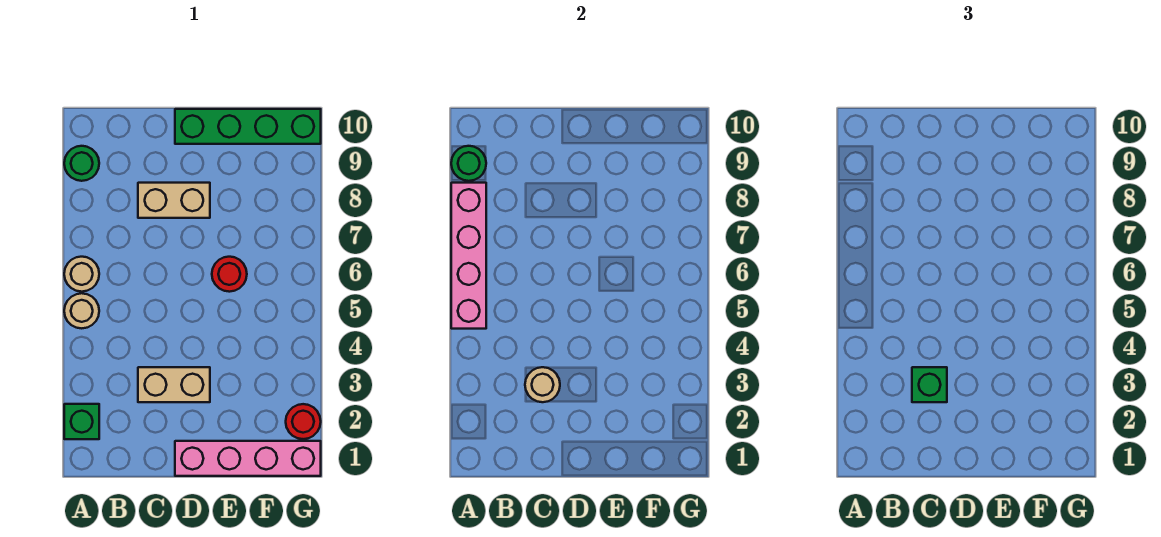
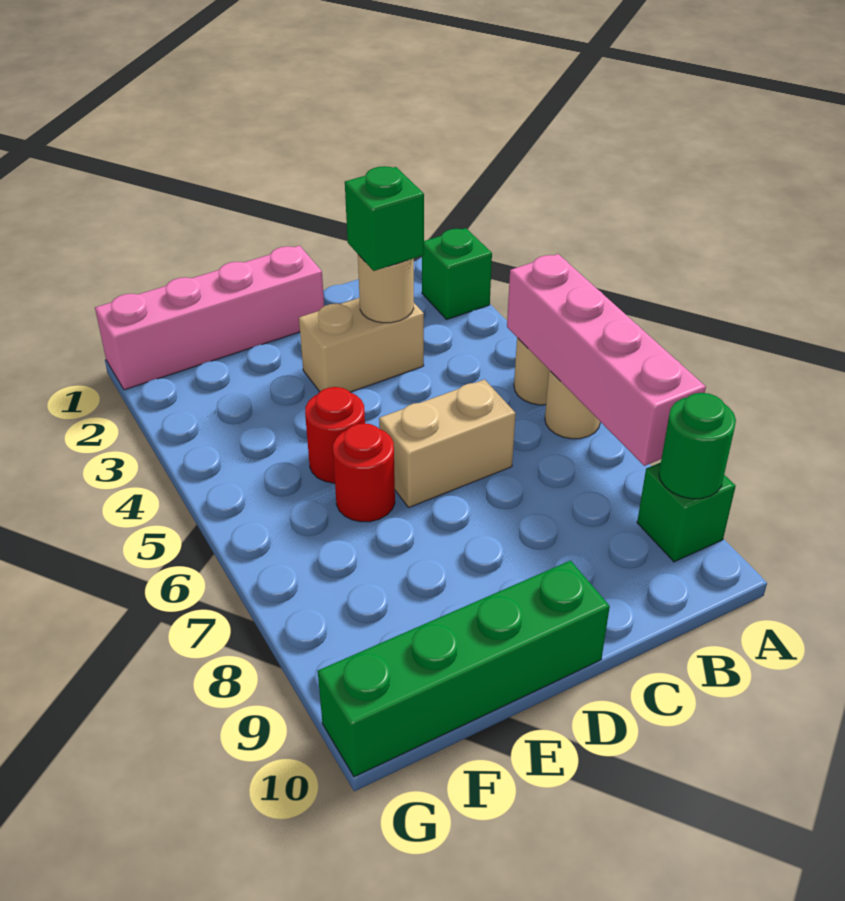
green 1x1 round brick [64,146,99,181] -> green 1x1 brick [637,463,736,562]
tan 1x2 brick [138,183,210,218] -> tan 1x2 brick moved to [379,379,516,508]
red 1x1 round brick [286,404,321,439] -> red 1x1 round brick moved to [305,387,365,483]

